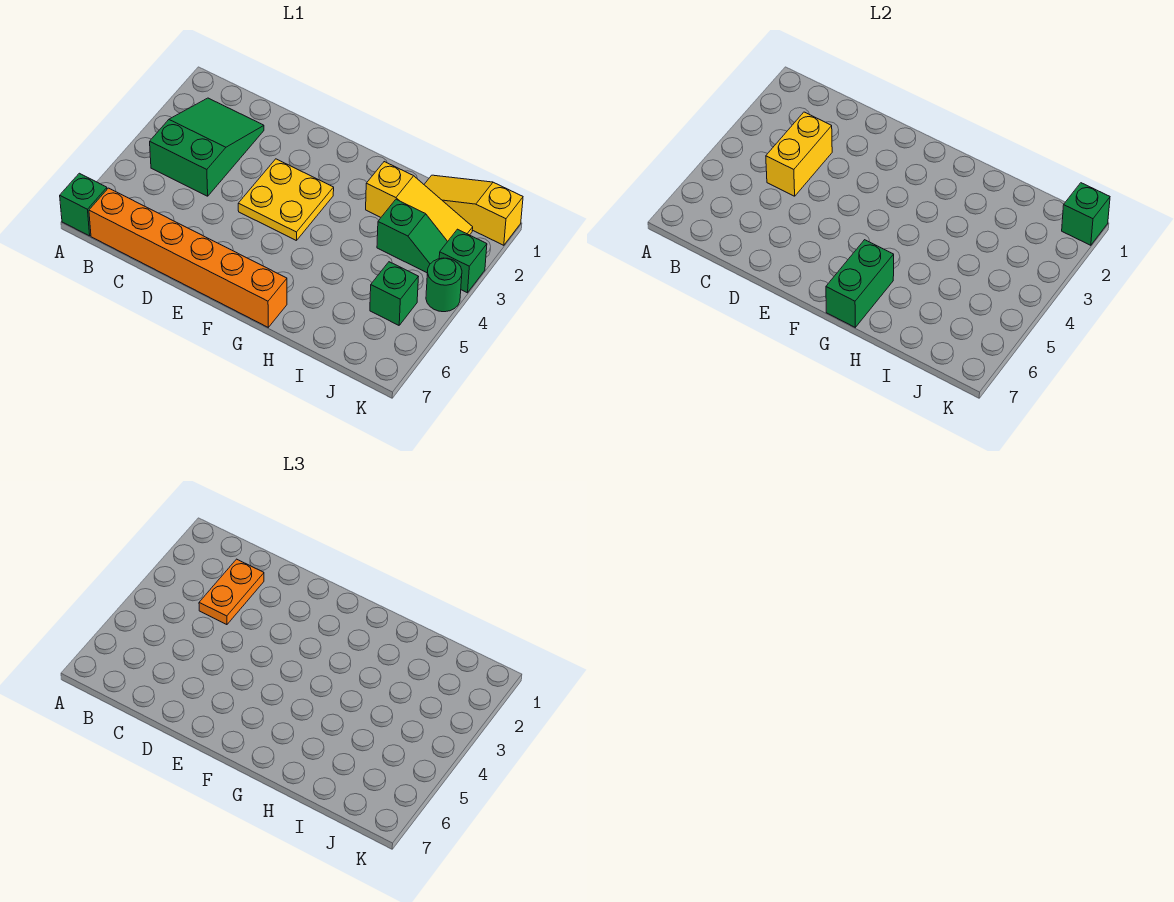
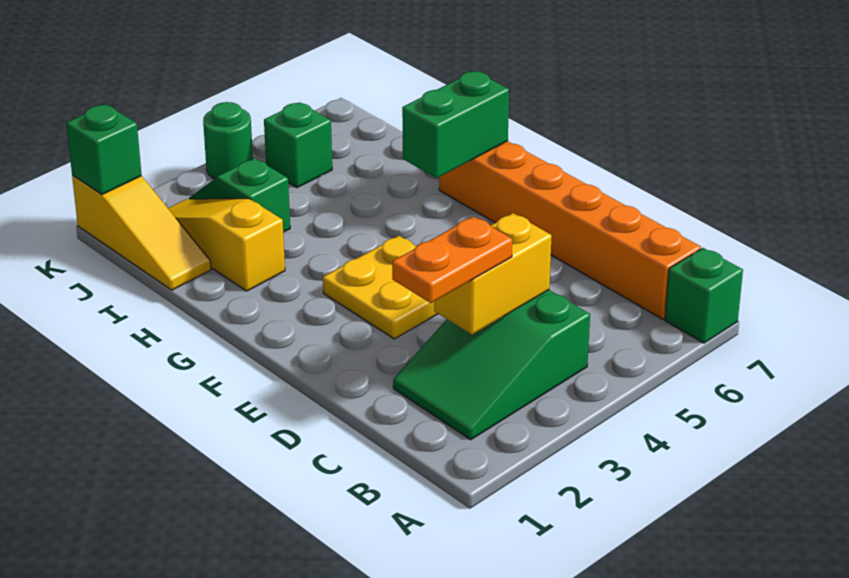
green 1x1 brick [439,229,487,293] -> none

